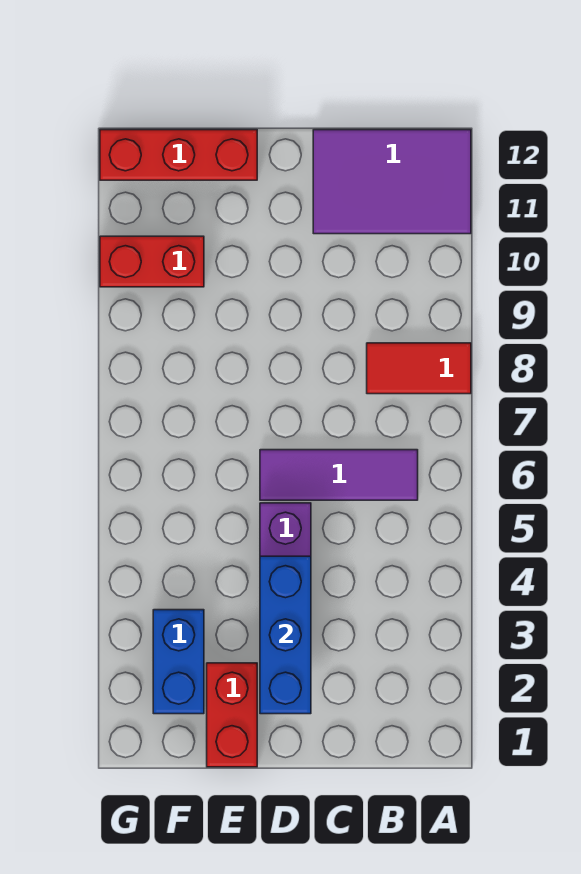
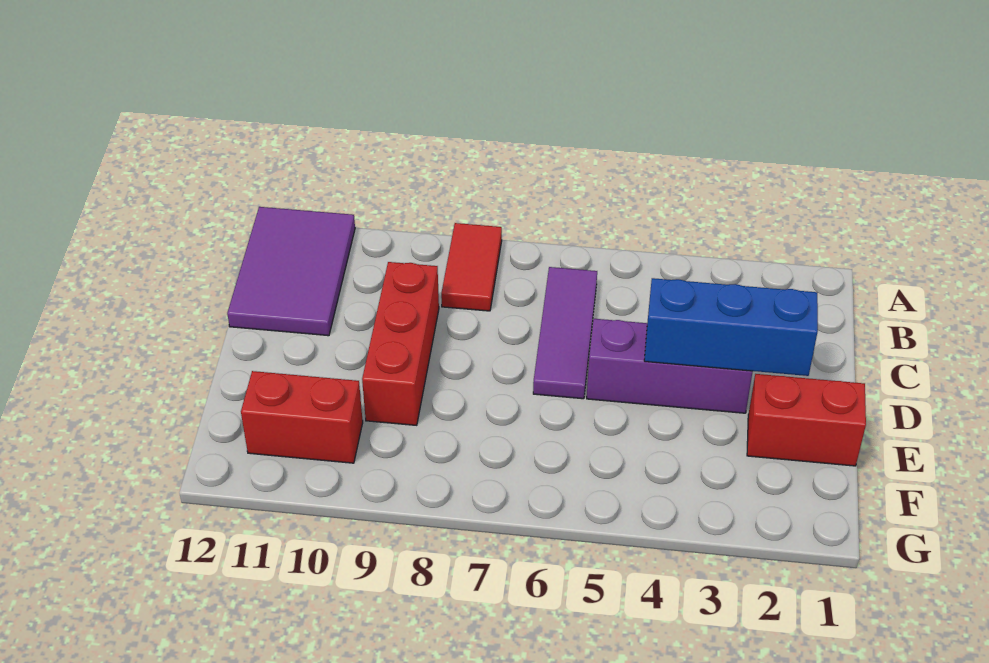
red 1x3 brick [100,130,257,180] -> red 1x3 brick moved to [362,262,439,425]
blue 1x2 brick [153,610,204,714] -> none
red 1x2 brick [100,236,204,287] -> red 1x2 brick turned to [241,371,363,463]

